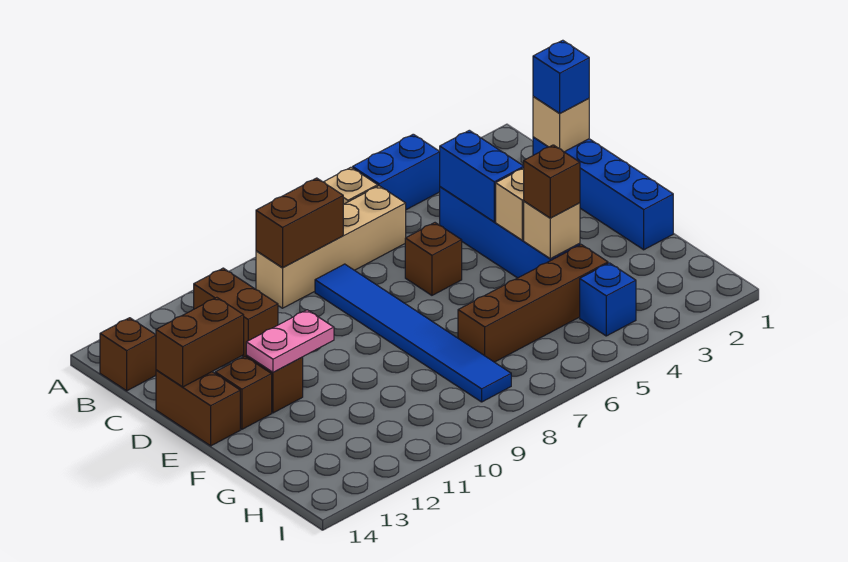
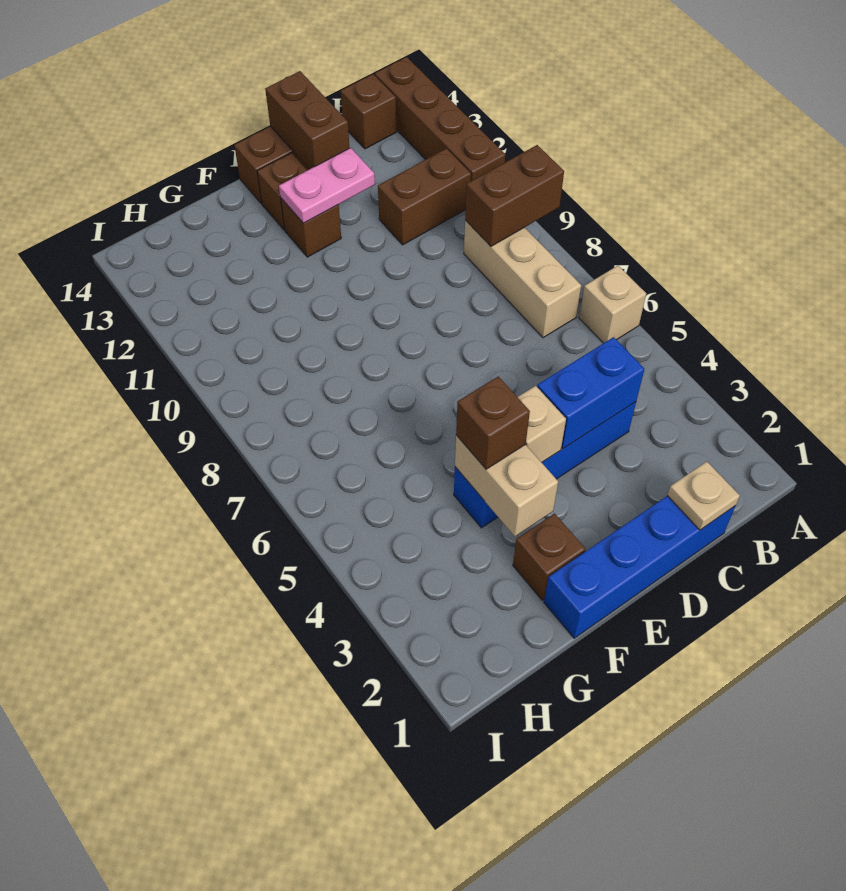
blue 1x2 brick [353,134,440,210] -> none
tan 1x4 brick [256,186,406,308] -> tan 1x3 brick [464,221,581,338]
brown 1x2 brick [256,178,343,268] -> brown 1x2 brick turned to [465,145,564,246]
tan 1x1 brick [533,97,589,152] -> tan 1x1 plate [667,462,740,530]
blue 1x1 brick [533,40,589,113] -> none
blue 1x6 tile [315,264,511,402] -> none
brown 1x1 brick [405,223,462,295] -> brown 1x1 brick moved to [513,514,585,600]
pink 1x2 plate [246,310,334,372] -> pink 1x2 plate turned to [279,148,375,223]
tan 1x1 brick [524,201,580,259] -> tan 1x2 brick [455,435,558,536]
brown 1x4 brick [458,245,608,362] -> brown 1x4 brick moved to [375,57,505,181]
blue 1x1 brick [580,263,636,336] -> none

